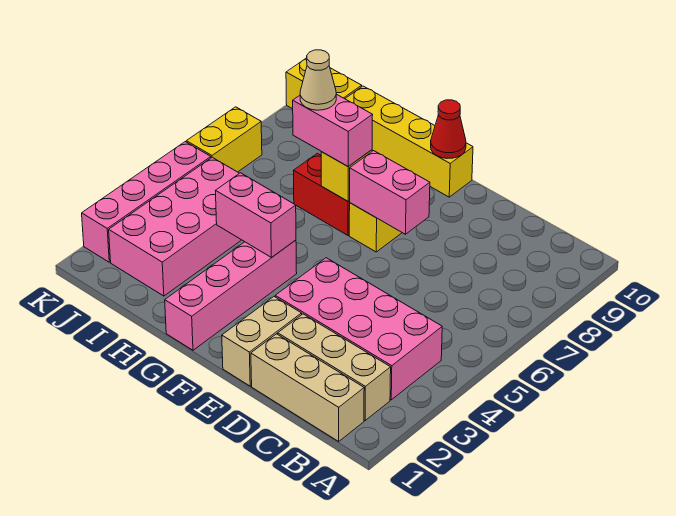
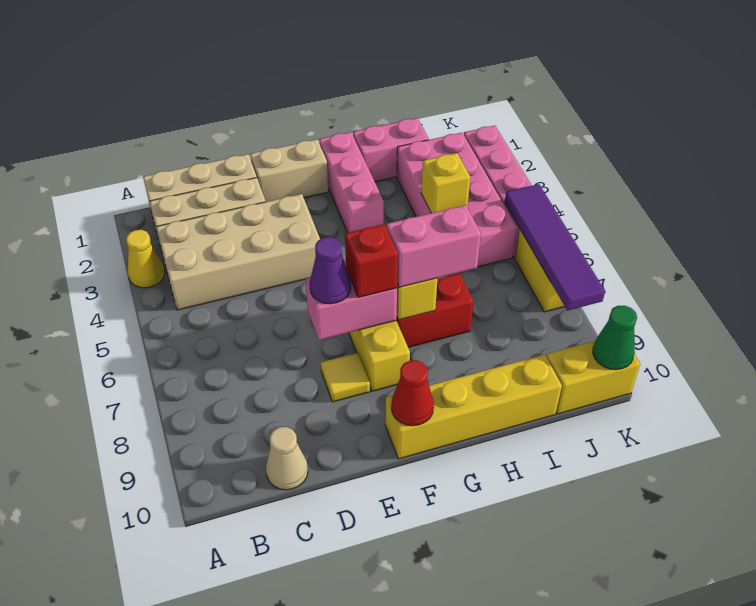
none -> yellow 1x1 cone [126,230,165,288]
pink 2x4 brick [275,258,442,400] -> tan 2x4 brick [156,194,320,310]
tan 1x2 brick [222,297,302,386] -> tan 1x2 brick turned to [250,139,328,202]
none -> purple 1x1 cone [310,237,351,304]
none -> yellow 1x1 tile [321,353,370,402]
none -> red 1x1 brick [345,224,398,298]
pink 1x4 brick [165,240,297,350] -> pink 1x3 brick [319,132,384,233]
pink 1x2 brick [216,173,296,257] -> pink 1x2 brick moved to [353,118,429,182]
tan 1x1 cone [300,50,336,110] -> tan 1x1 cone moved to [266,427,308,490]
none -> yellow 1x1 brick [421,153,470,213]
none -> purple 1x4 tile [505,184,605,311]
none -> green 1x1 cone [593,306,637,370]

